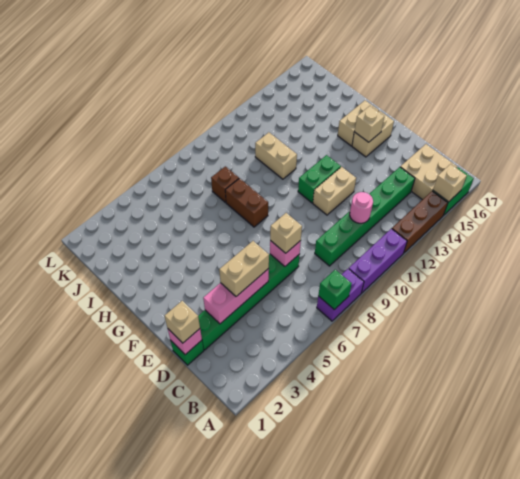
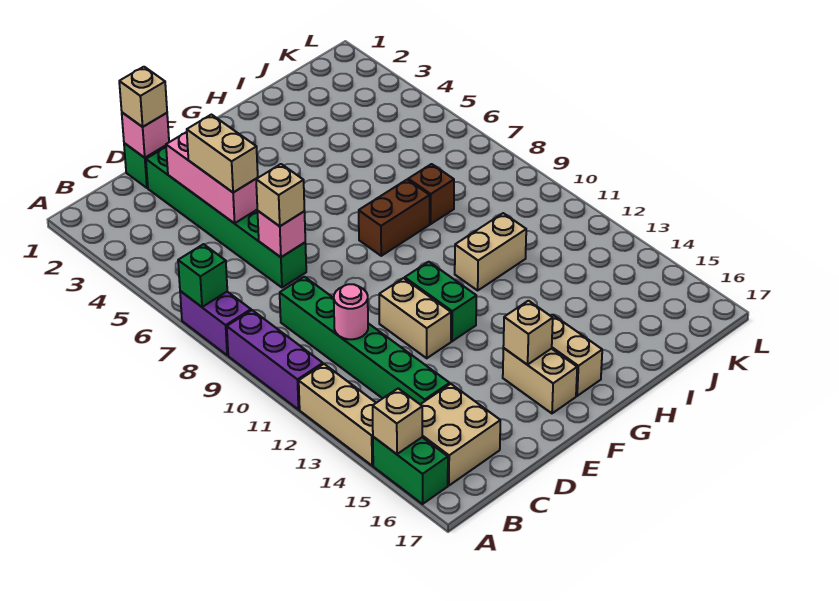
brown 1x3 brick [392,191,448,253] -> tan 1x3 brick [299,364,376,466]

